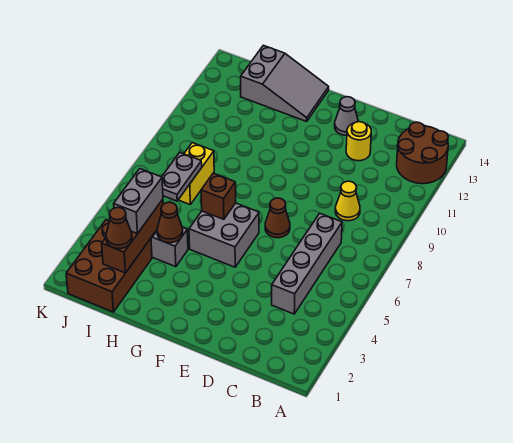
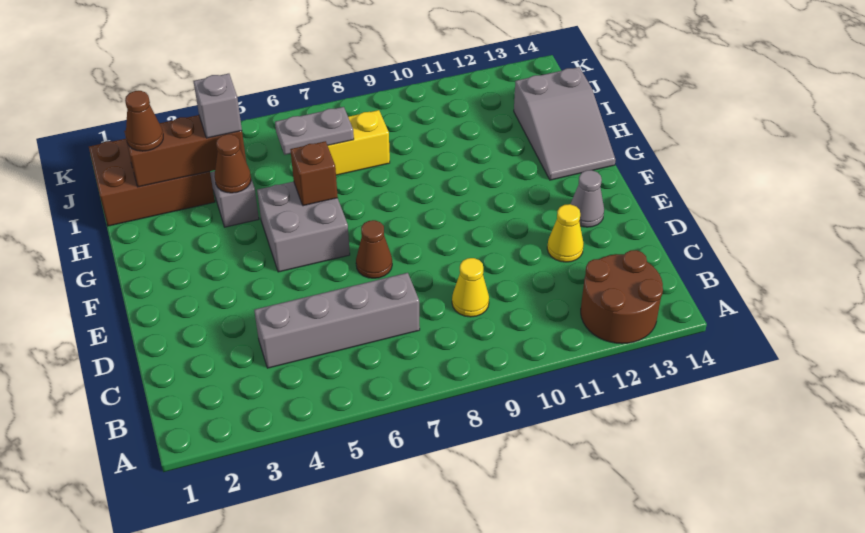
yellow 1x1 round brick [346,122,371,161] -> yellow 1x1 cone [547,204,584,262]
grey 1x2 brick [114,169,163,234] -> grey 1x1 brick [193,74,242,138]

